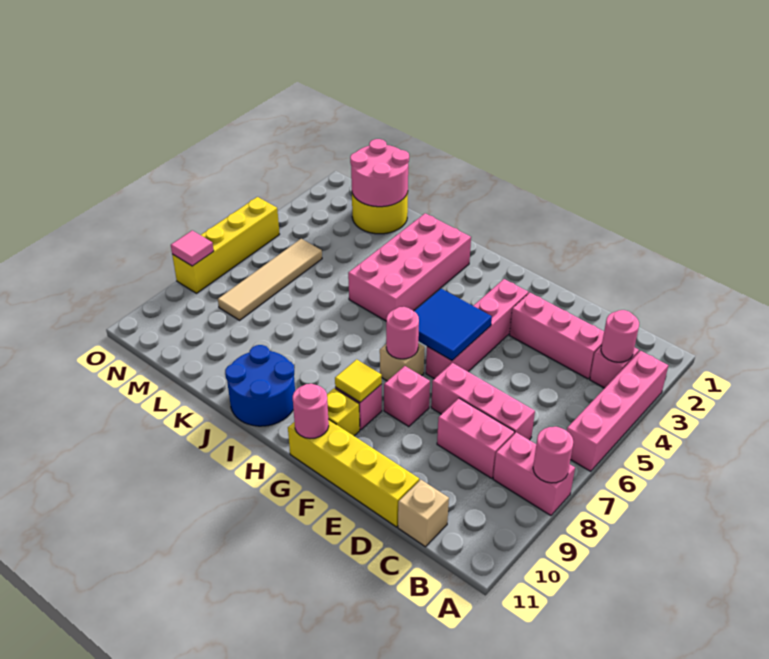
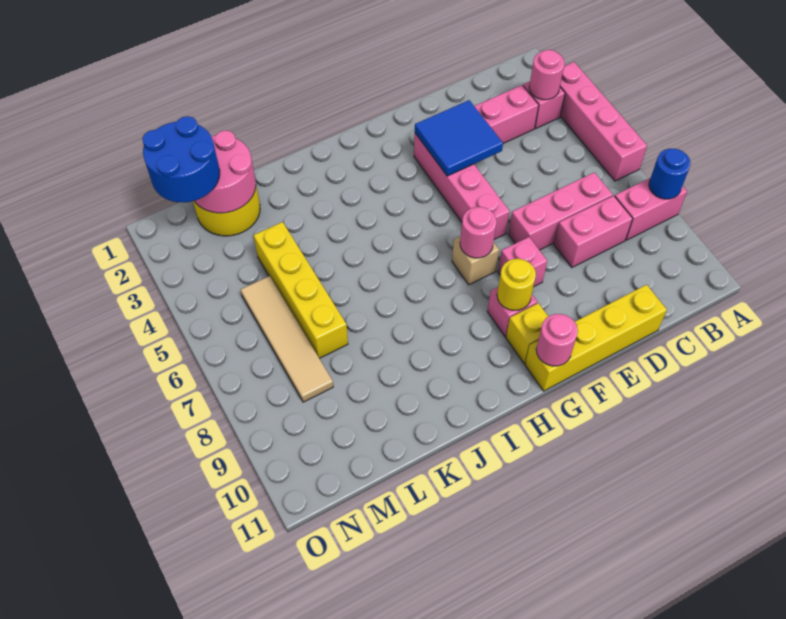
pink 1x1 round brick [533,427,573,483] -> blue 1x1 round brick [649,149,690,199]
tan 1x1 brick [398,480,449,547] -> none
blue 2x2 tile [414,289,492,361] -> blue 2x2 tile moved to [415,100,503,176]
yellow 1x1 tile [335,359,382,402] -> yellow 1x1 round brick [497,259,536,310]
pink 2x4 brick [348,213,471,321] -> none
blue 2x2 round brick [225,345,295,426] -> blue 2x2 round brick moved to [142,116,220,203]
yellow 1x4 brick [172,197,280,293] -> yellow 1x4 brick moved to [253,222,348,358]
pink 1x1 tile [171,231,214,266] -> none

